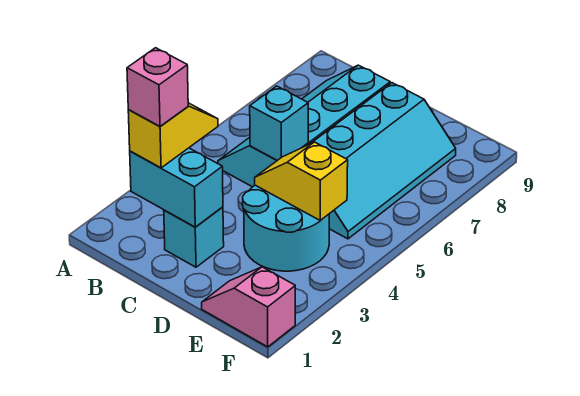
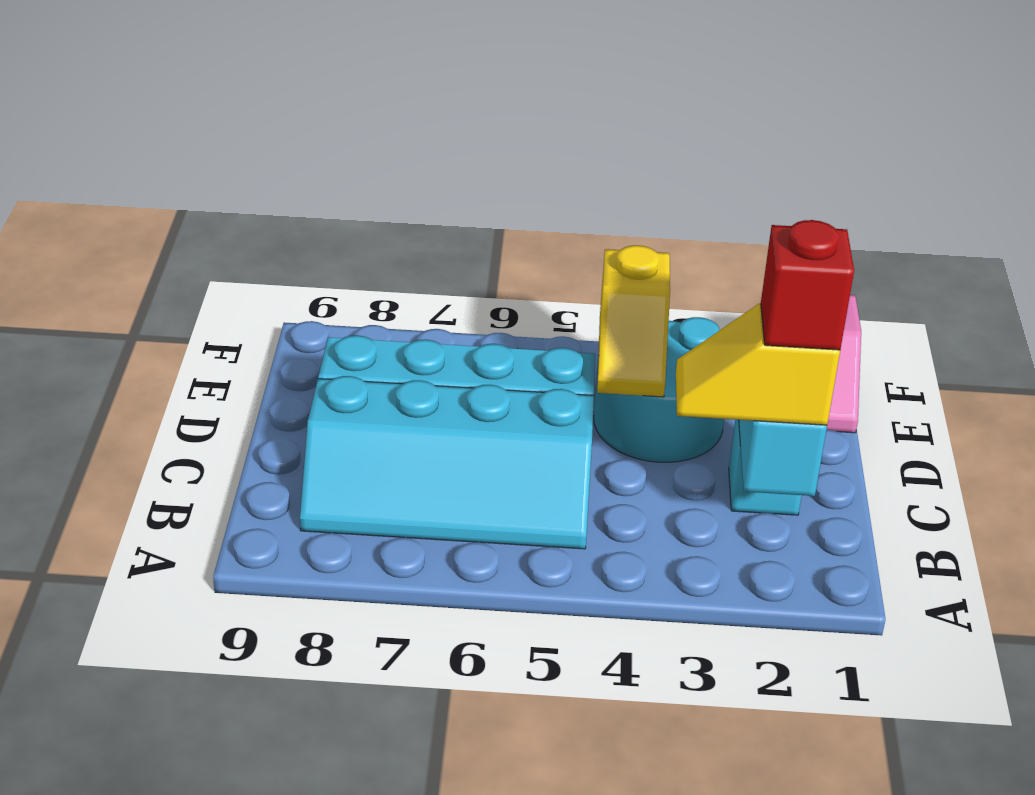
pink 1x1 brick [127,48,188,126] -> red 1x1 brick [761,220,854,350]
cyan 1x1 brick [250,86,308,160] -> none

